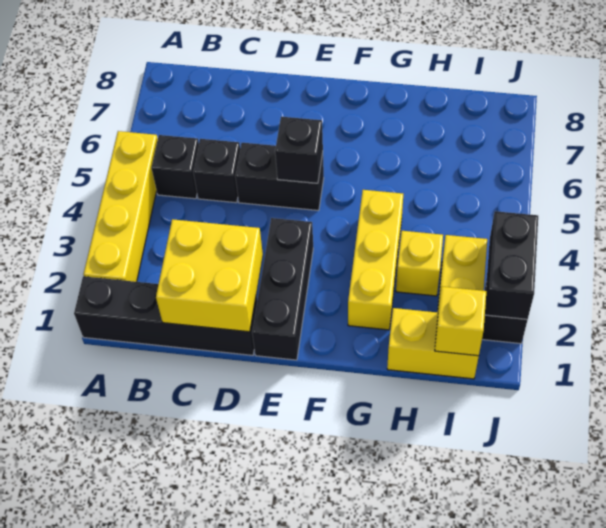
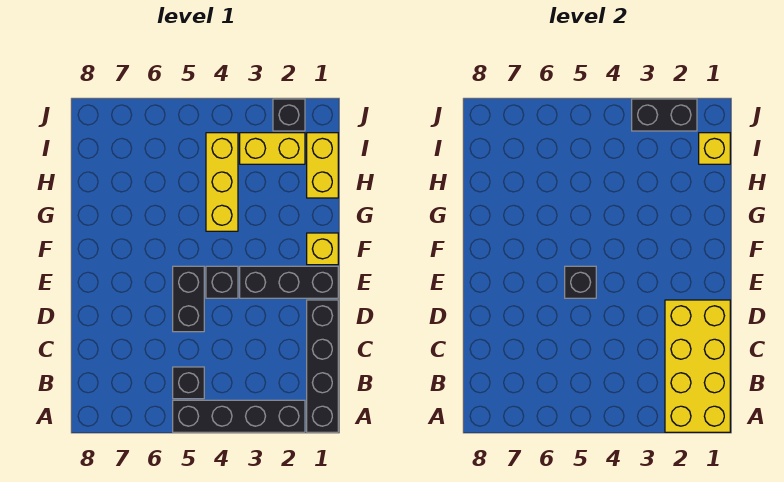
yellow 1x4 brick [83,131,158,282] -> black 1x4 brick [173,400,305,432]
yellow 2x2 brick [156,219,263,332] -> yellow 2x4 brick [665,300,730,432]
black 1x1 brick [193,139,240,203] -> black 1x1 brick moved to [206,266,238,298]
yellow 1x3 brick [348,190,403,330] -> yellow 1x3 brick turned to [206,133,238,231]
yellow 1x1 brick [396,231,443,296] -> yellow 1x1 brick moved to [307,233,338,265]

